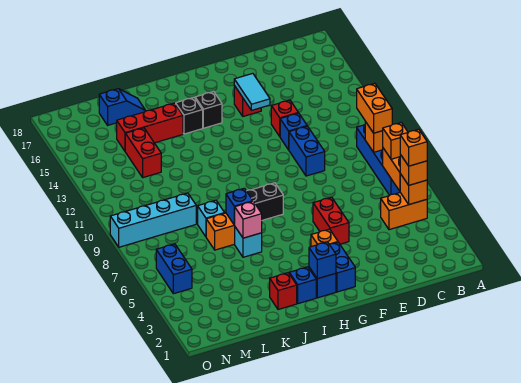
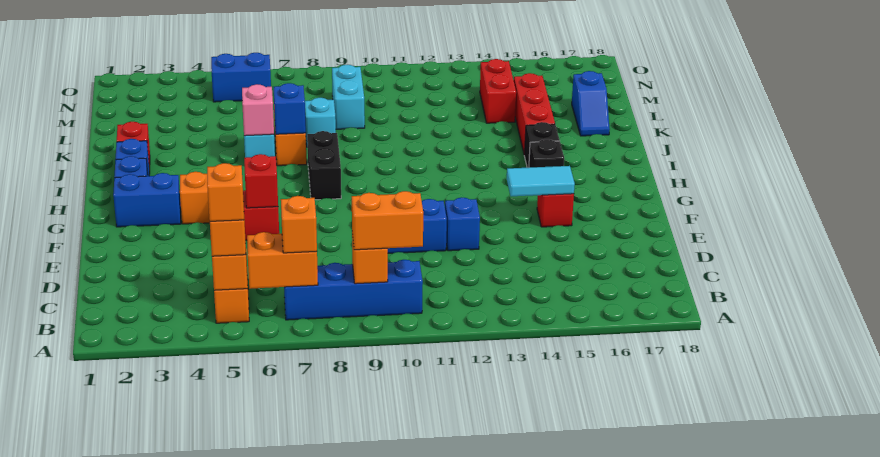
red 1x1 brick [271,100,298,136] -> red 1x1 brick moved to [244,154,278,208]
blue 1x1 brick [309,242,336,279] -> none
cyan 1x4 brick [110,193,196,247] -> cyan 1x2 brick [332,65,365,129]
red 1x2 brick [125,128,161,178] -> red 1x2 brick turned to [480,59,516,123]

